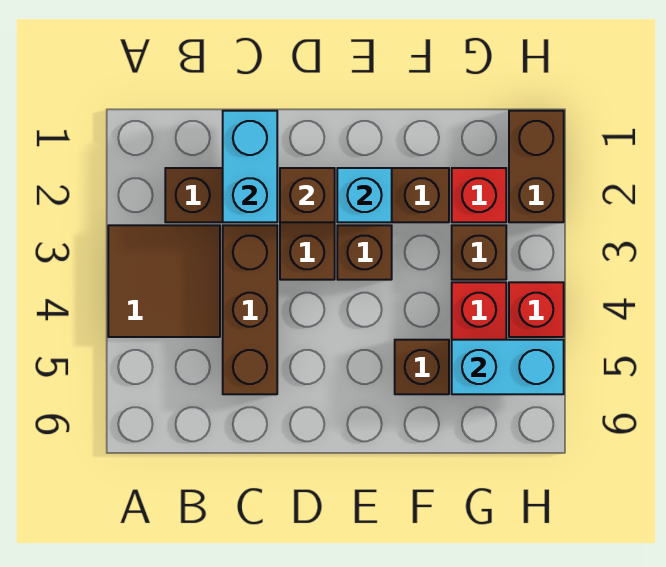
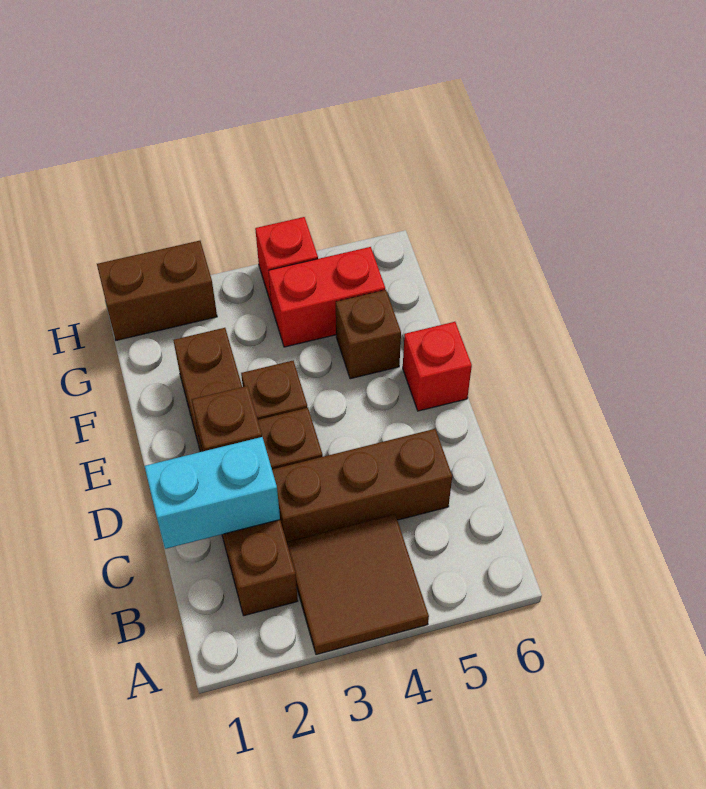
cyan 1x1 brick [337,168,392,222] -> none
red 1x1 brick [452,168,506,222] -> red 1x1 brick moved to [403,322,472,411]
brown 1x1 brick [452,225,506,280] -> none
cyan 1x2 brick [452,340,564,394] -> none

